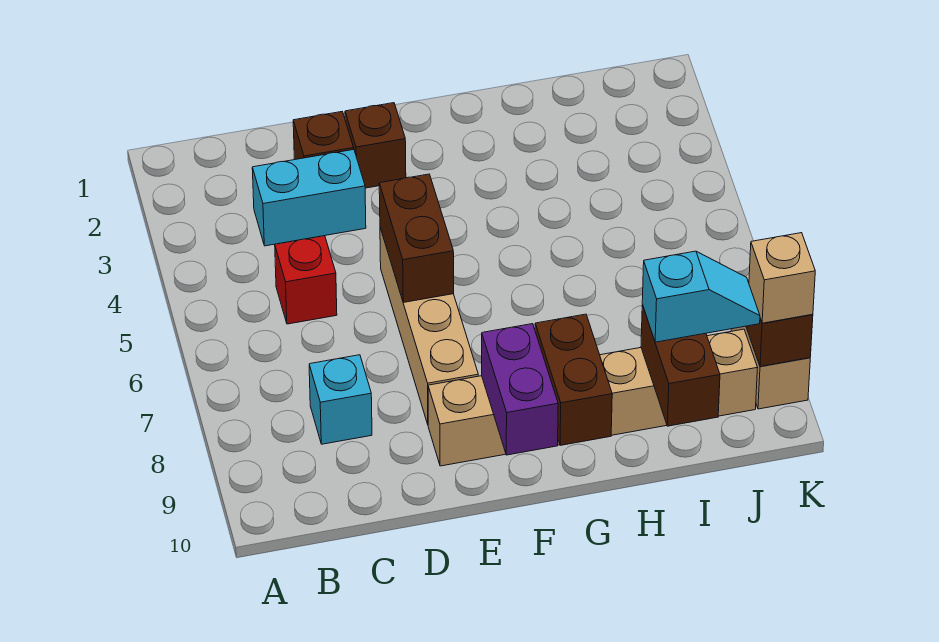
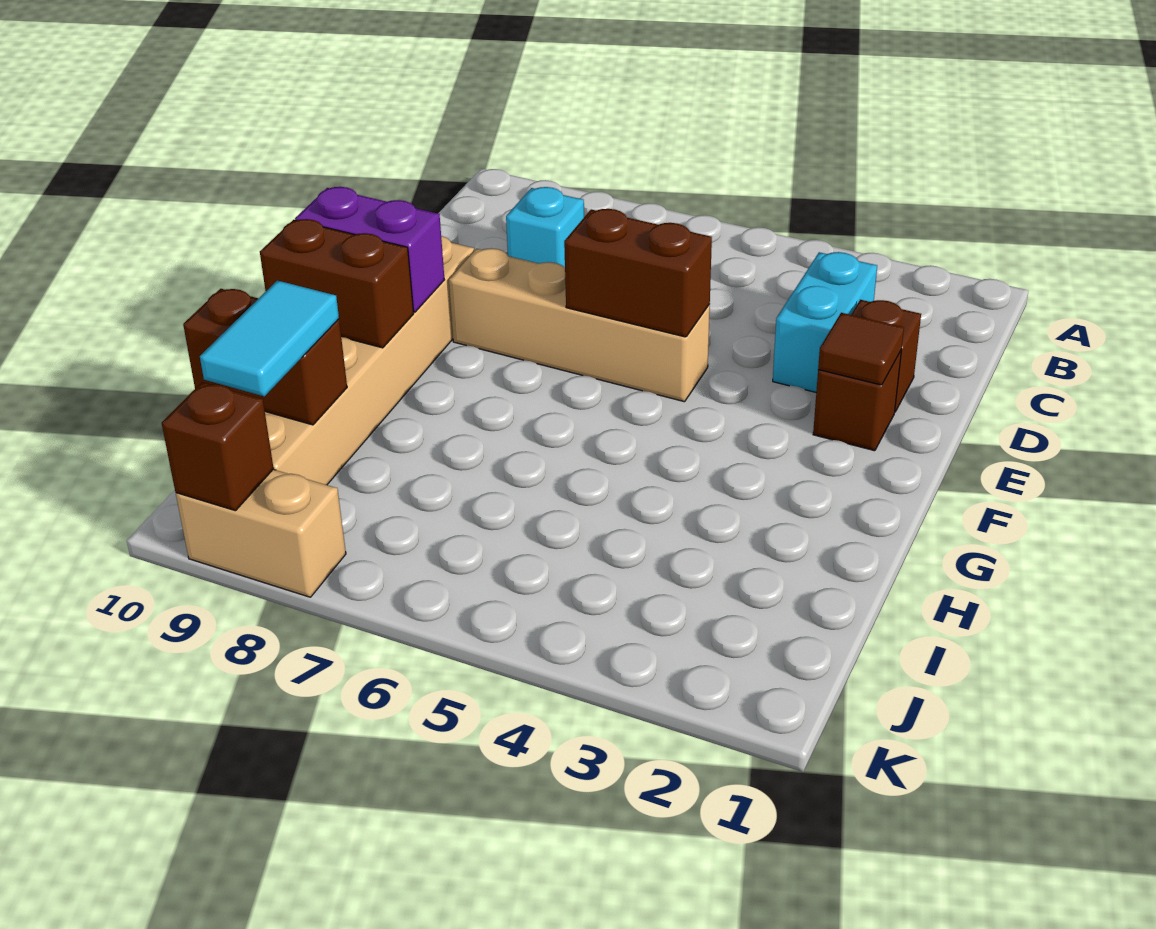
red 1x1 brick [275,236,337,324] -> none
none -> brown 1x1 tile [818,313,904,385]
cyan 1x2 slope [642,251,760,342] -> cyan 1x2 tile [200,280,339,396]
tan 1x1 brick [749,233,815,323] -> none

